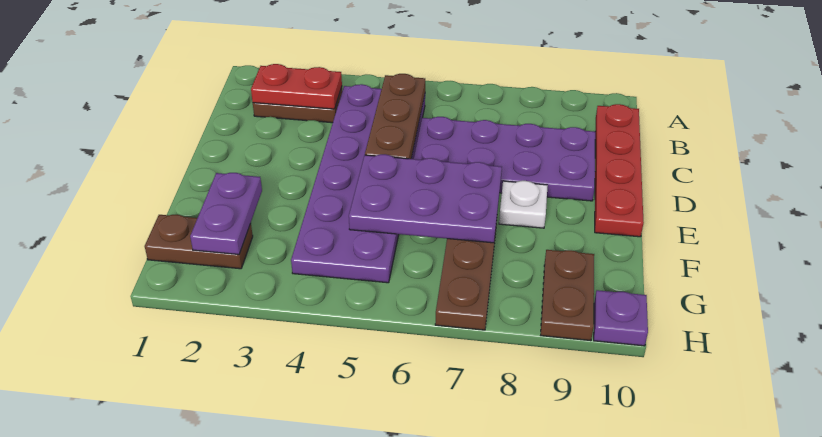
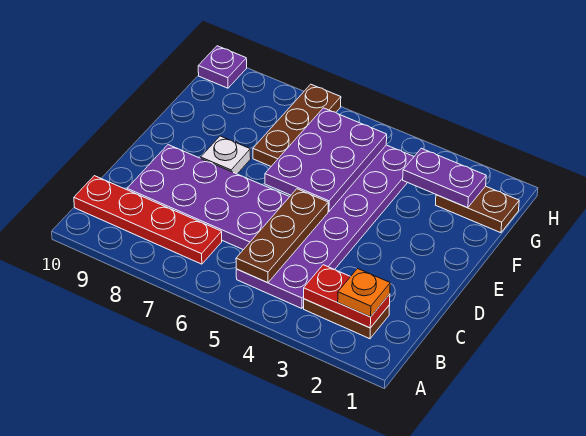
none -> orange 1x1 plate [338,269,390,317]
red 1x4 plate [595,104,644,237] -> red 1x4 plate turned to [74,176,222,264]
purple 2x3 plate [349,154,502,243] -> purple 2x3 plate turned to [265,108,387,211]
purple 1x2 plate [190,173,262,254] -> purple 1x2 plate turned to [403,148,486,208]
brown 1x2 plate [541,250,594,341] -> none

